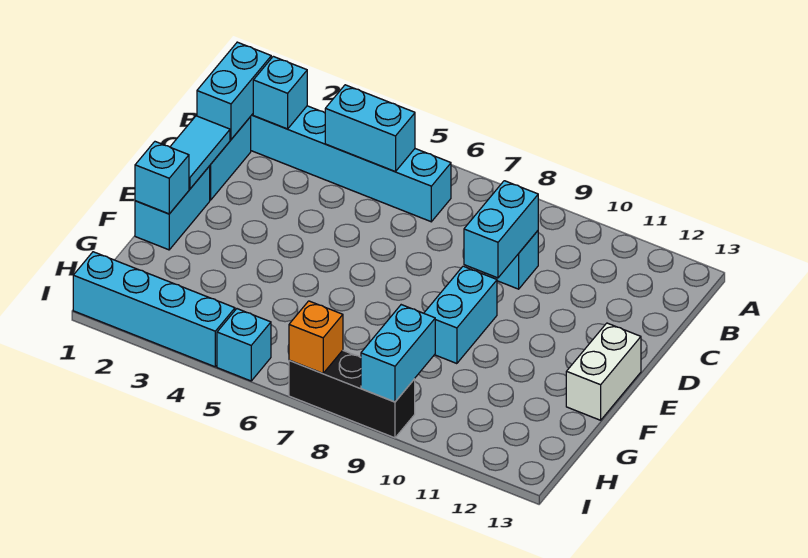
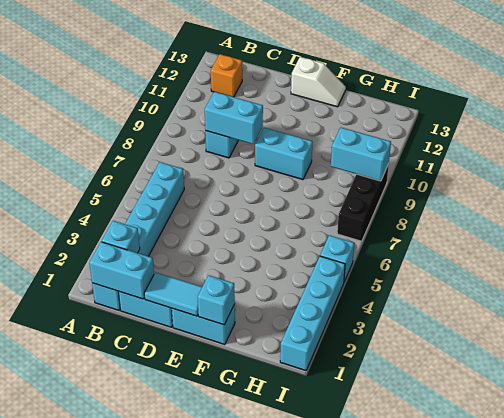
cyan 1x2 brick [325,85,415,172] -> none
white 1x2 brick [566,323,641,420] -> white 1x2 slope [291,57,346,107]
orange 1x1 brick [289,301,343,373] -> orange 1x1 brick moved to [211,54,242,97]

